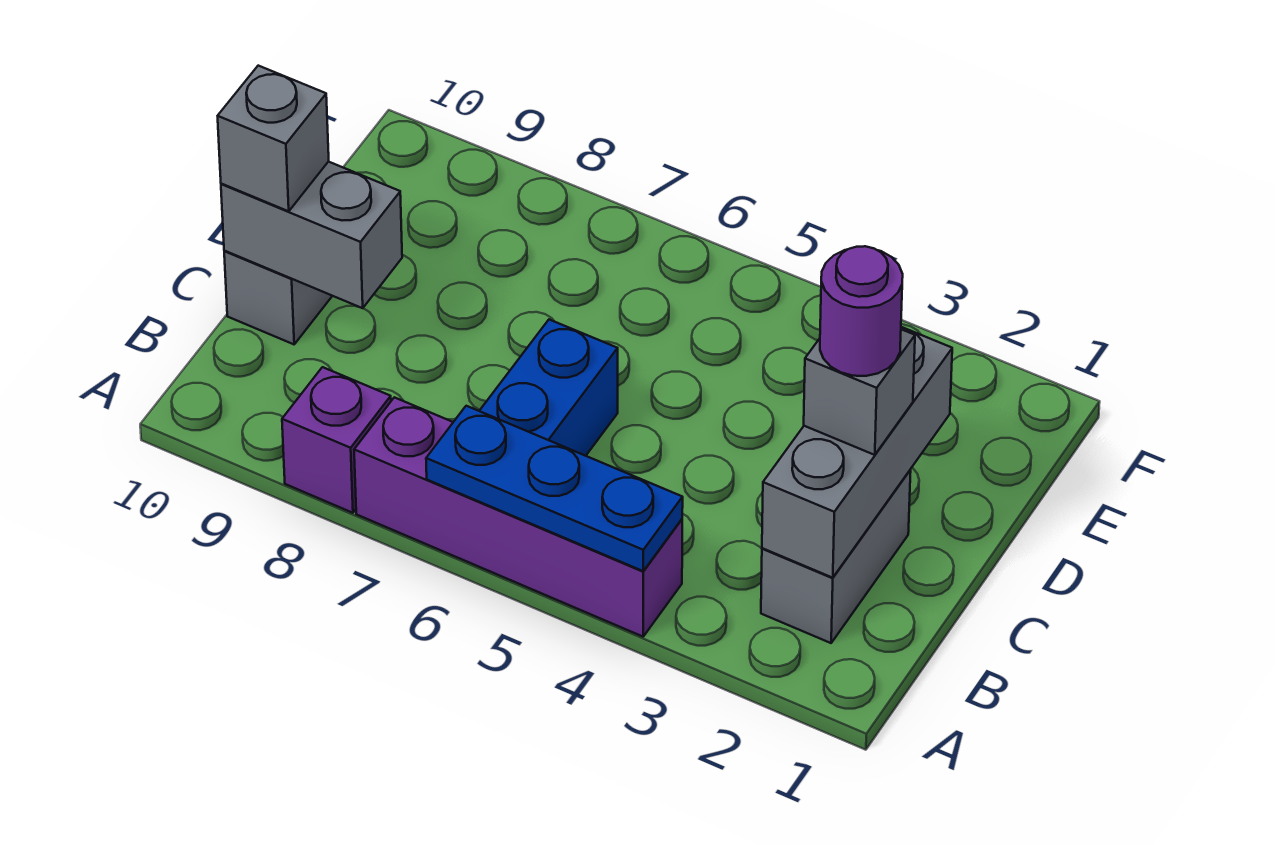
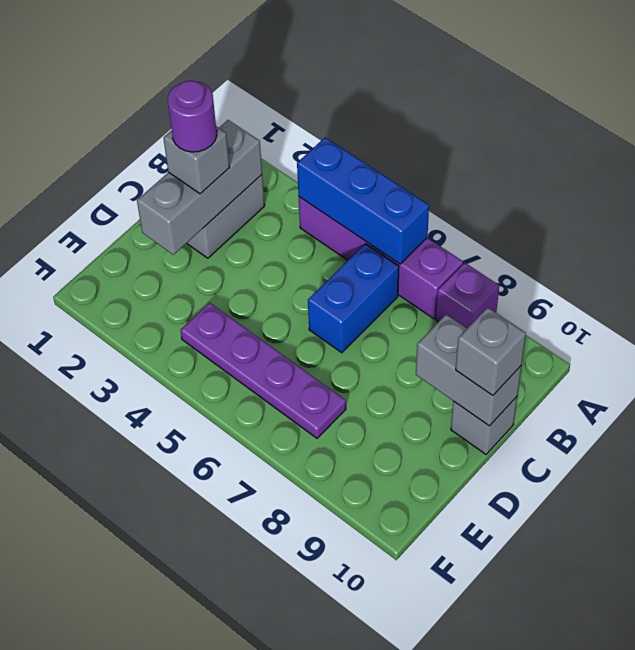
blue 1x3 plate [426,406,683,571] -> blue 1x3 brick [297,137,429,264]
none -> purple 1x4 plate [180,303,346,438]

